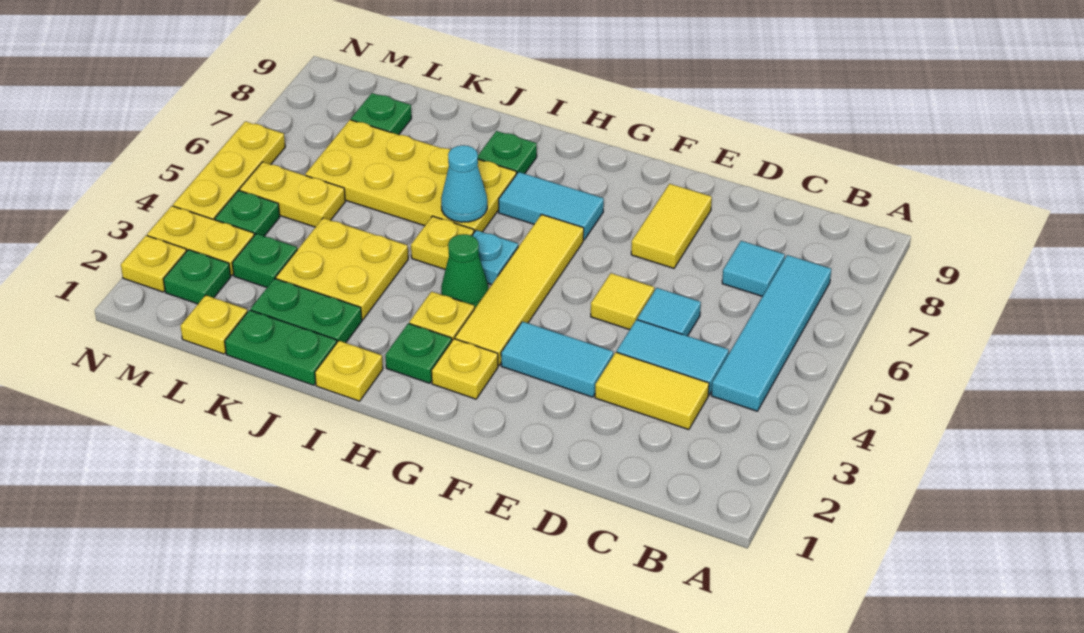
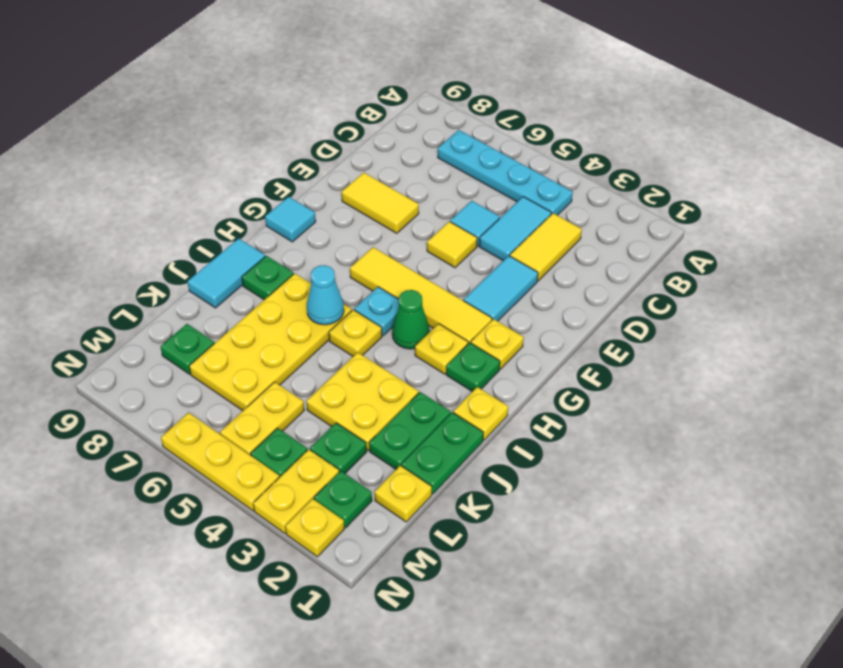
cyan 1x4 tile [711,255,831,411] -> cyan 1x4 plate [438,130,573,215]
cyan 1x1 tile [722,241,785,296] -> cyan 1x1 tile moved to [265,197,316,242]
cyan 1x2 tile [499,172,604,240] -> cyan 1x2 tile moved to [188,238,265,308]

